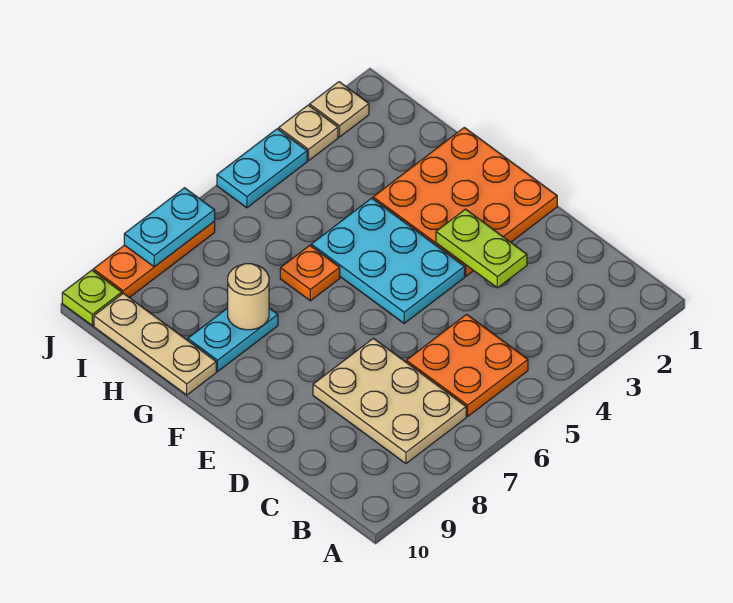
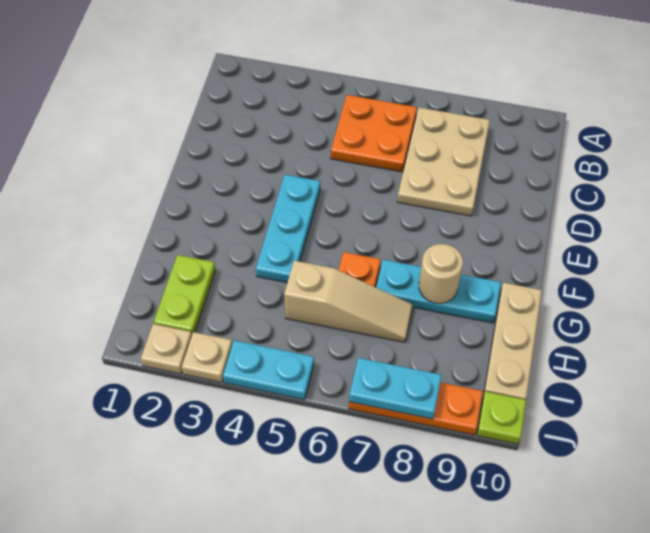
lime 1x2 plate [436,209,527,288] -> lime 1x2 plate moved to [154,255,216,334]
orange 3x3 plate [373,127,557,276] -> none
cyan 2x3 plate [311,198,465,323] -> cyan 1x3 plate [256,175,320,283]
cyan 1x2 plate [188,308,278,371] -> cyan 1x3 plate [376,260,501,323]
none -> tan 1x3 slope [284,261,413,342]

